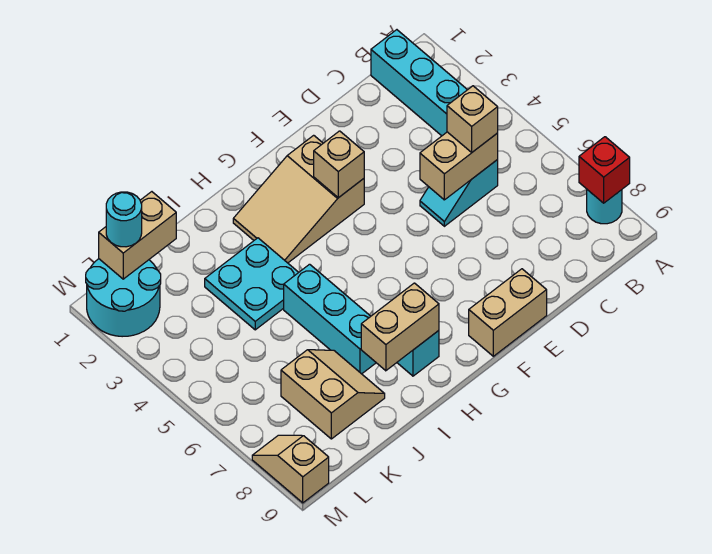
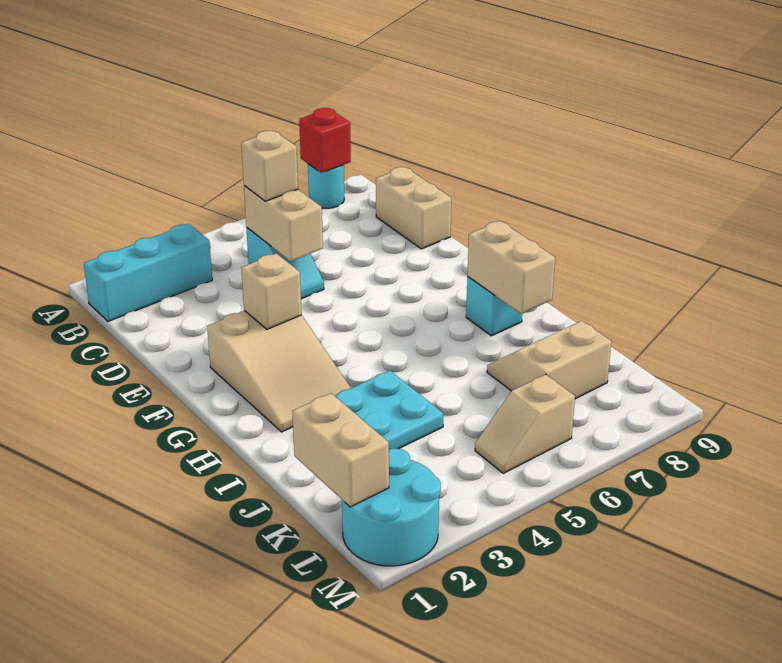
tan 1x2 brick [469,269,547,356] -> tan 1x2 brick moved to [376,167,451,249]
cyan 1x3 brick [284,264,376,374] -> none
cyan 1x1 round brick [106,192,142,247] -> none
tan 1x2 slope [252,435,329,503] -> tan 1x2 slope moved to [475,374,575,473]

